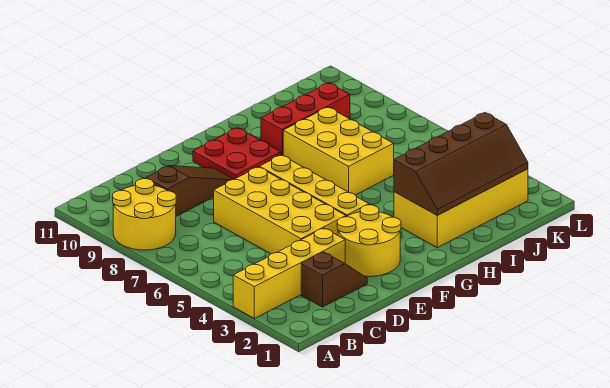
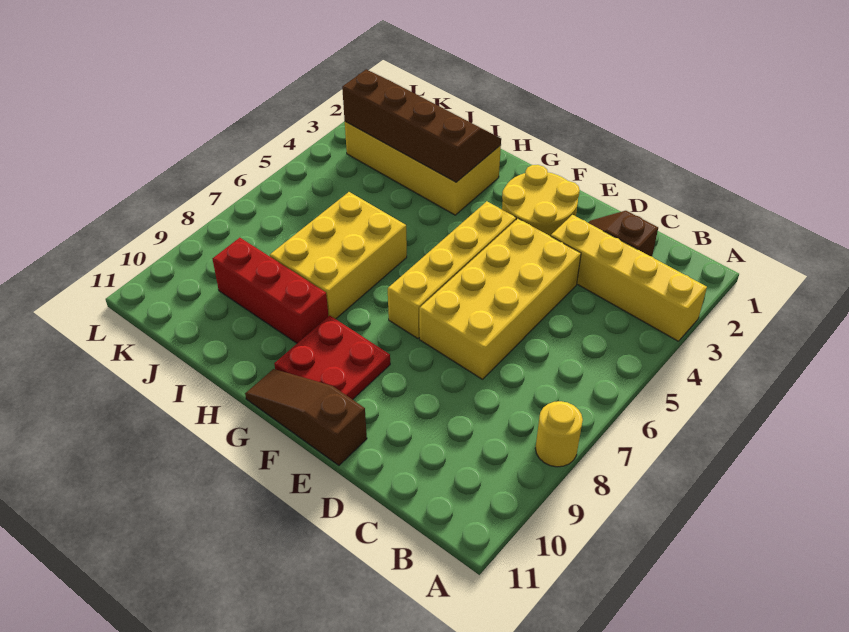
yellow 2x2 round brick [113,179,176,250] -> yellow 1x1 round brick [535,401,583,467]
brown 1x3 slope [146,166,234,216] -> brown 1x3 slope moved to [245,369,367,465]

